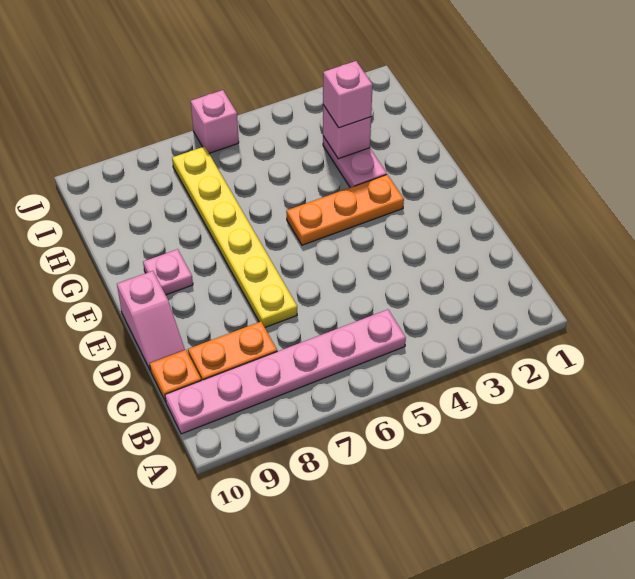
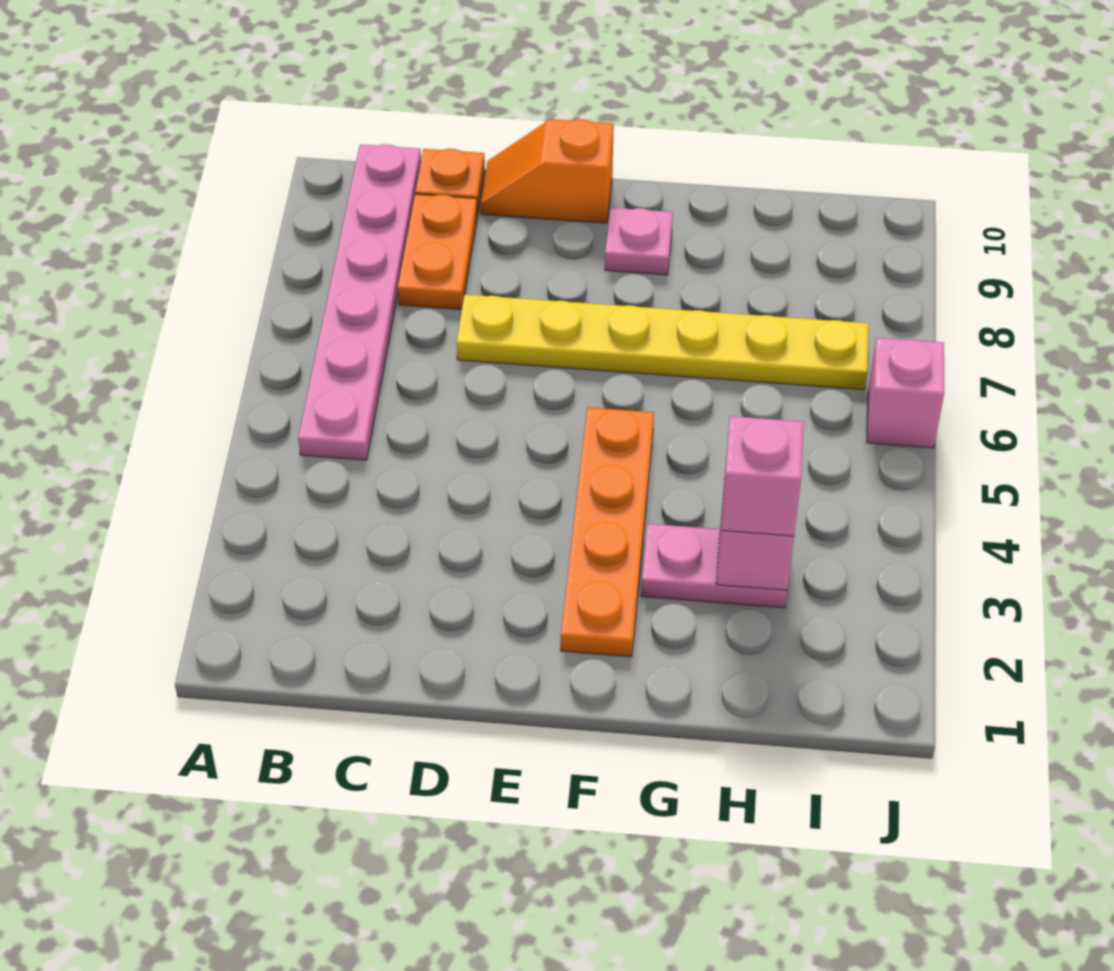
pink 1x2 slope [117,271,185,371] -> orange 1x2 slope [481,119,614,223]
orange 1x3 plate [286,174,404,245] -> orange 1x4 plate [561,407,654,657]

